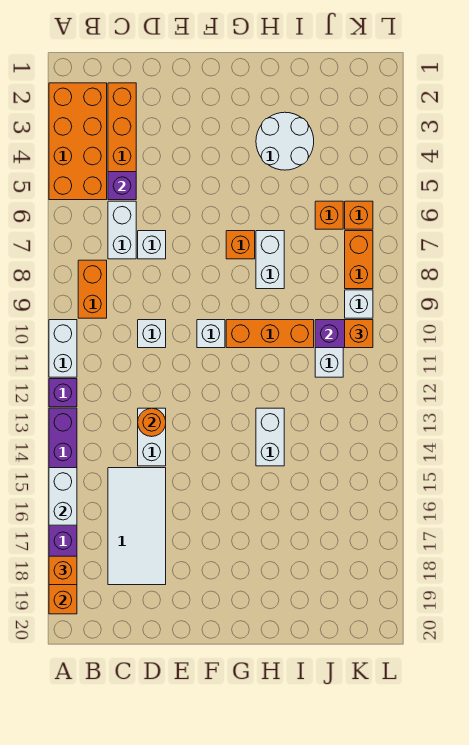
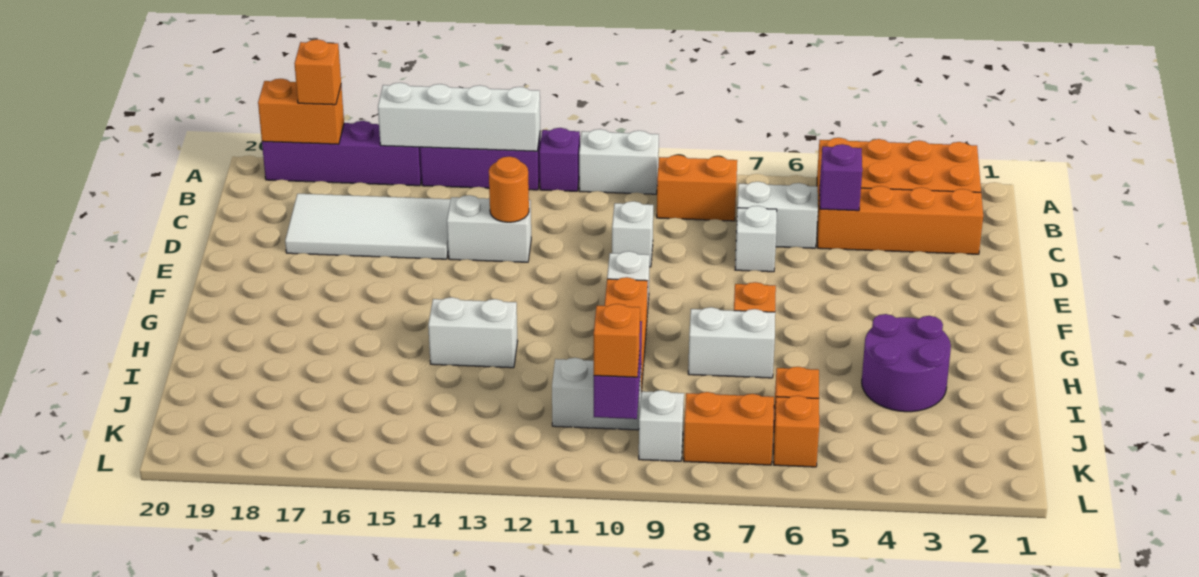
white 1x2 brick [49,468,77,525] -> white 1x4 brick [378,83,540,151]
white 2x2 round brick [256,112,314,170] -> purple 2x2 round brick [862,314,951,412]

